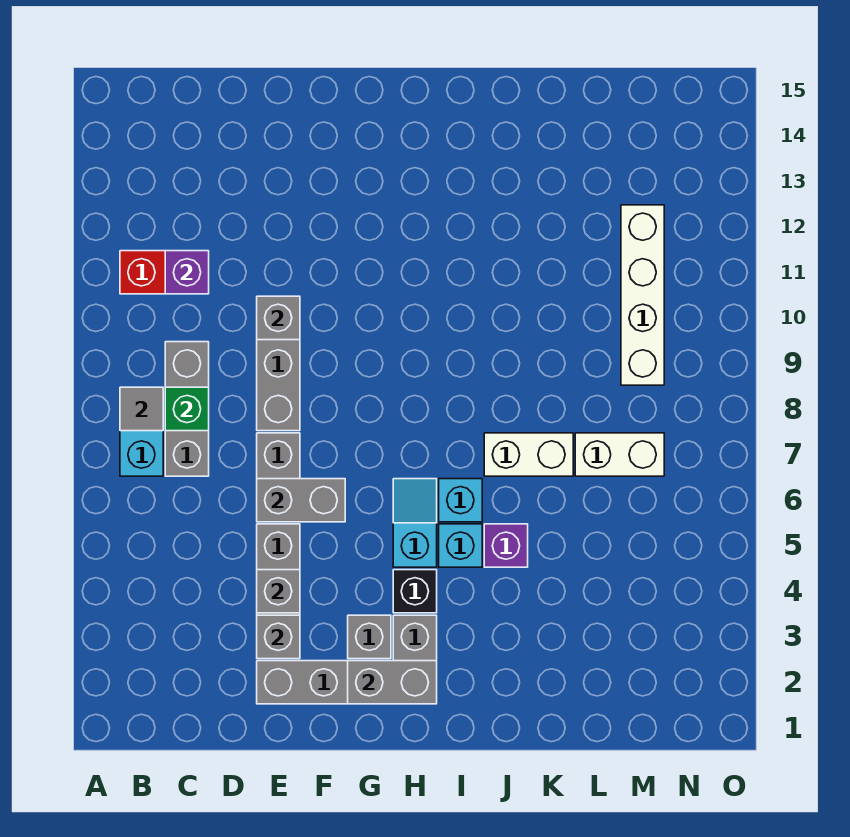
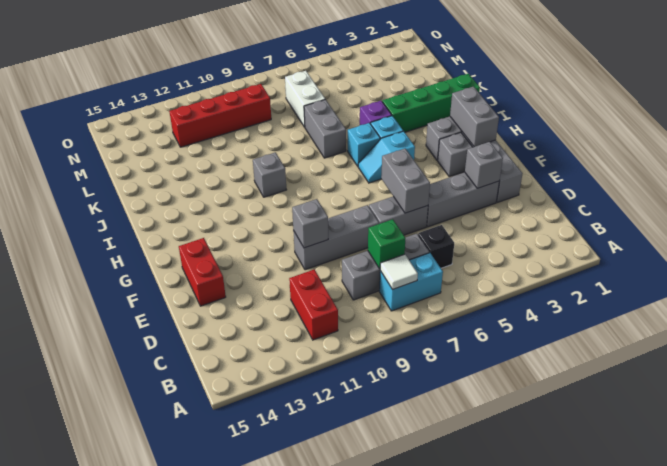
grey 1x1 tile [120,387,163,431] -> white 1x1 tile [380,254,418,290]
purple 1x1 brick [165,251,209,294] -> none
grey 1x1 brick [257,570,300,613] -> grey 1x1 brick moved to [253,152,286,197]
none -> red 1x2 brick [179,238,226,306]
black 1x1 brick [393,570,437,613] -> black 1x1 brick moved to [418,225,454,268]
none -> green 1x4 brick [382,74,480,132]
white 1x2 brick [484,433,573,476] -> grey 1x2 brick [304,100,346,158]
white 1x4 brick [621,205,664,385] -> red 1x4 brick [169,84,271,147]

